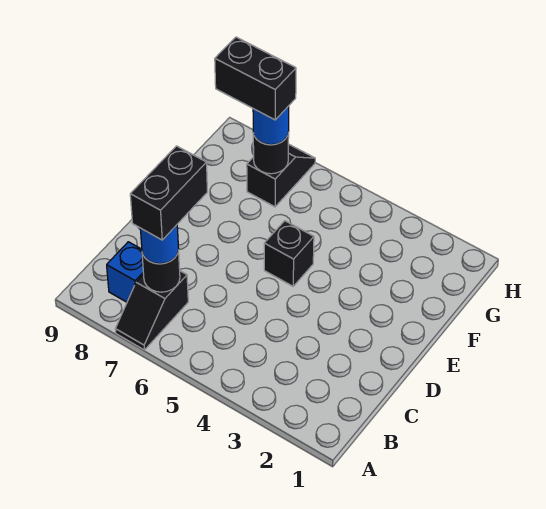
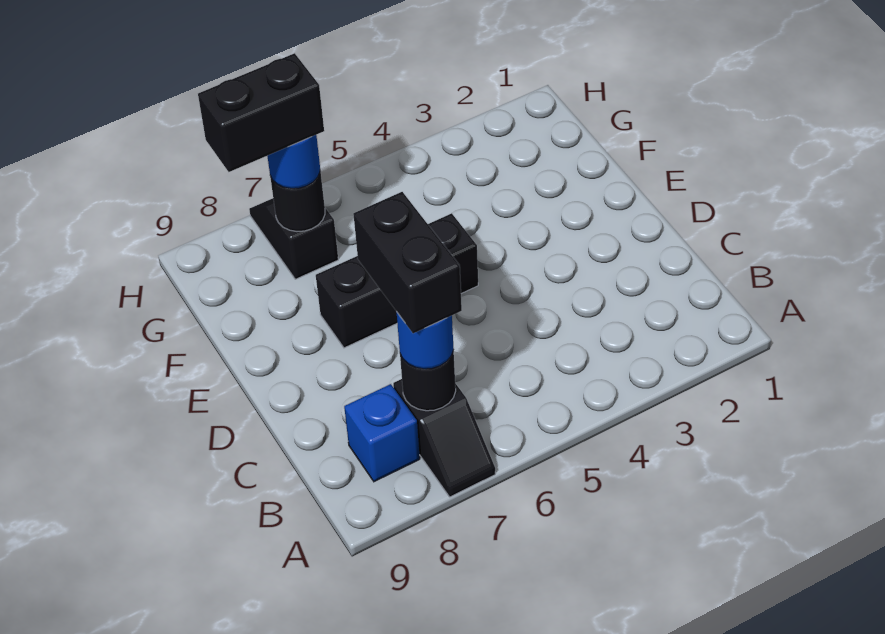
black 1x1 brick [264,221,314,286] -> black 1x3 brick [316,213,478,348]

